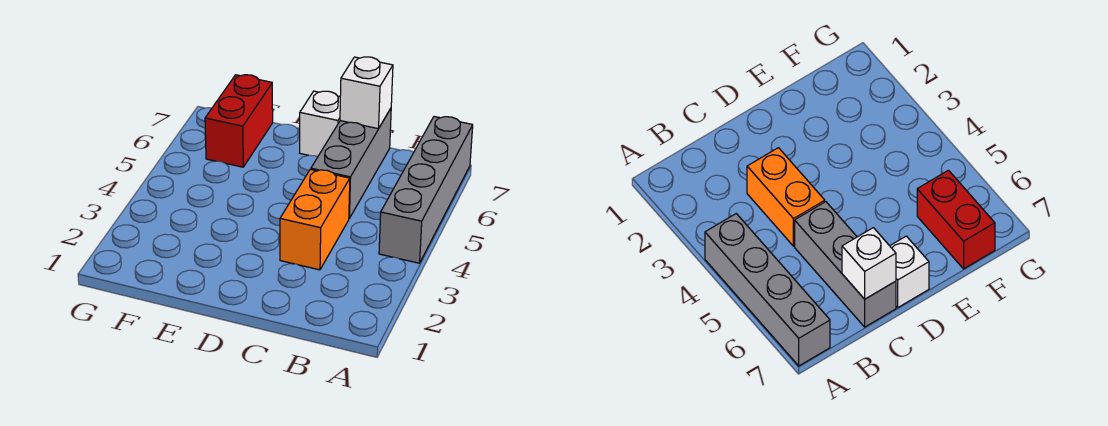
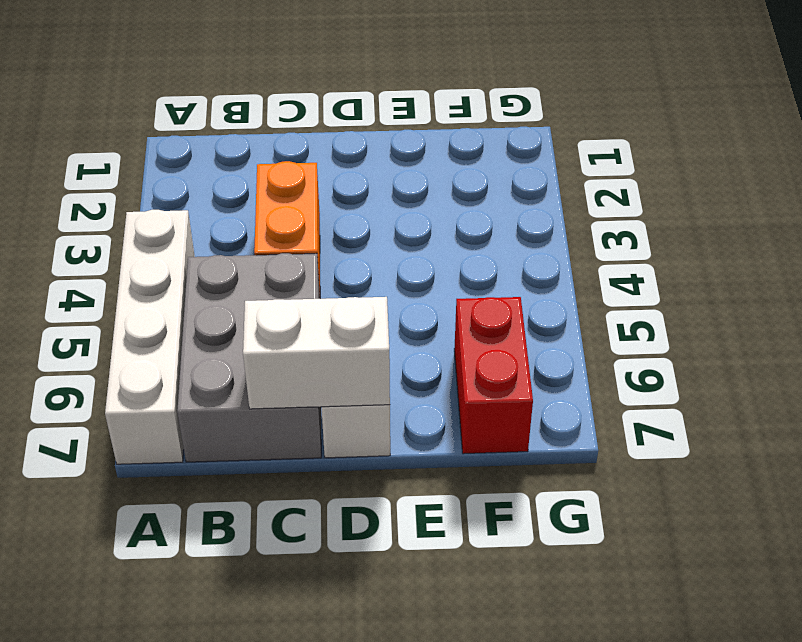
grey 1x4 brick [379,117,473,263] -> white 1x4 brick [105,210,195,464]
grey 1x3 brick [311,109,391,218] -> grey 2x3 brick [177,253,321,462]
white 1x1 brick [340,57,393,129] -> white 1x2 brick [243,297,390,409]

